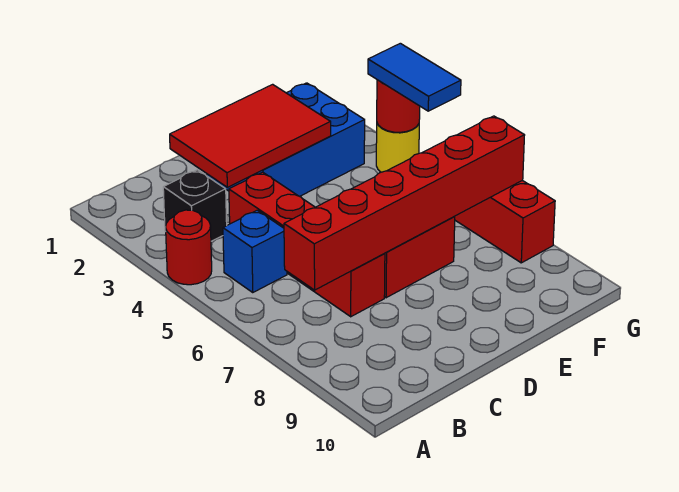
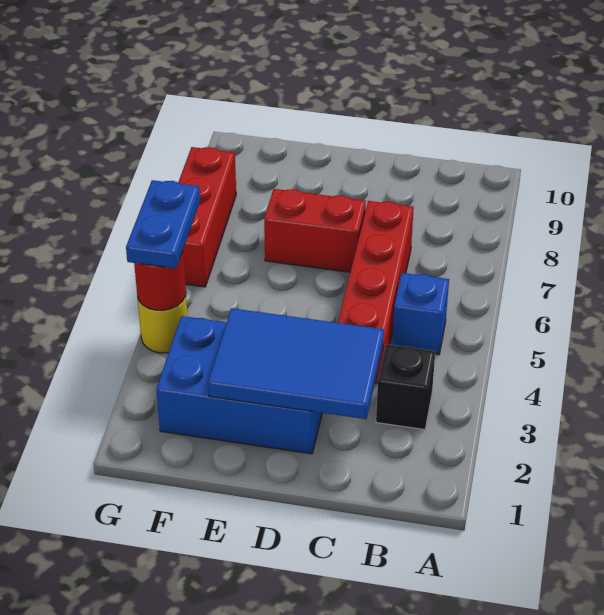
red 1x1 round brick [166,210,212,285] -> none
red 1x6 brick [284,116,525,290] -> none
red 2x3 tile [170,84,331,187] -> blue 2x3 tile [208,308,384,419]
blue 1x2 tile [368,43,461,111] -> blue 1x2 plate [126,180,200,268]

